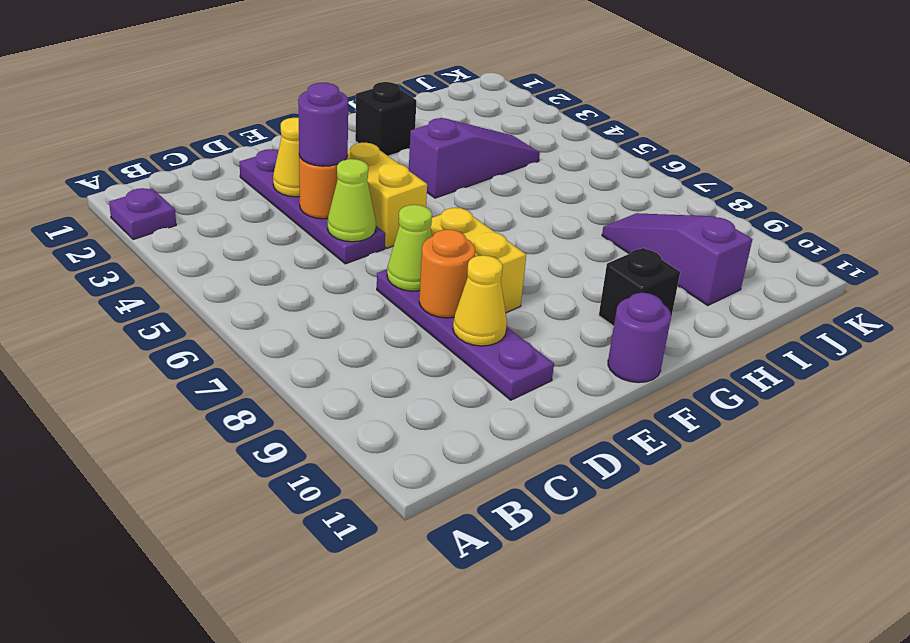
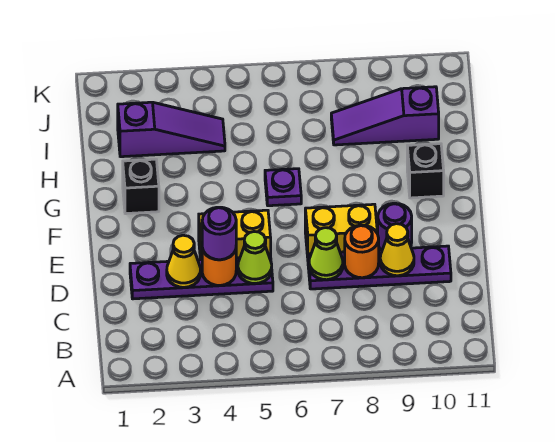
purple 1x1 plate [109,188,176,239] -> purple 1x1 plate moved to [265,169,301,206]
purple 1x1 round brick [608,293,671,383] -> purple 1x1 round brick moved to [378,203,412,250]
purple 1x3 slope [409,118,540,198] -> purple 1x3 slope turned to [118,102,225,157]

